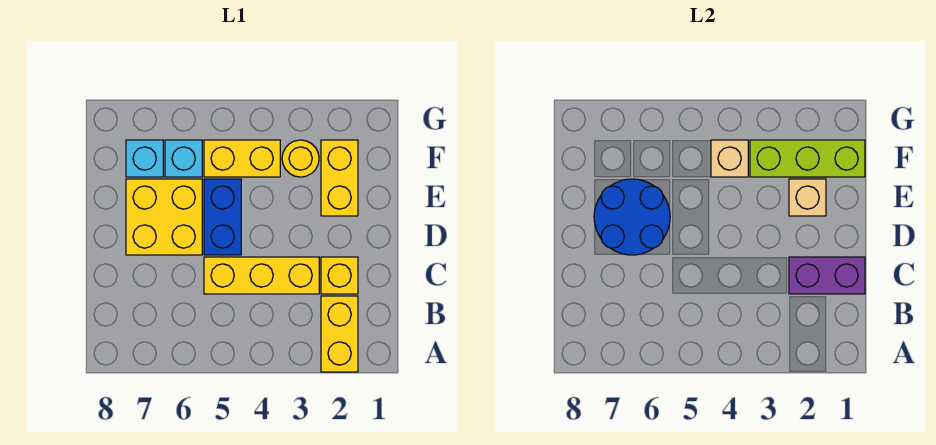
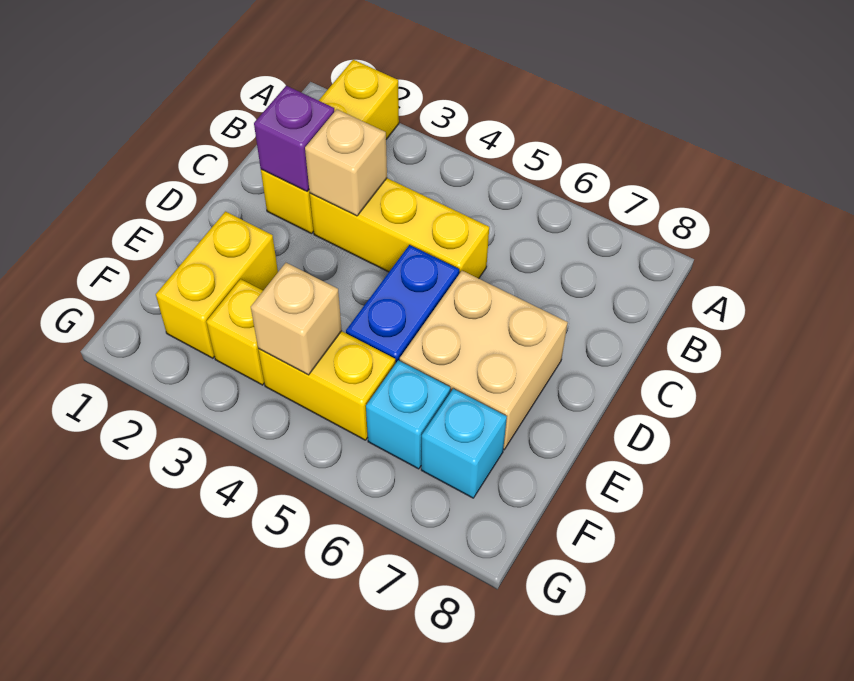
purple 1x2 brick [789,257,865,294] -> purple 1x1 brick [254,86,334,191]
yellow 2x2 brick [126,179,202,255] -> tan 2x2 brick [400,271,568,450]
blue 2x2 round brick [594,179,670,255] -> none
tan 1x1 brick [789,179,826,216] -> tan 1x1 brick moved to [305,109,387,216]
lime 1x3 brick [750,140,865,177] -> none
yellow 1x1 round brick [282,140,319,177] -> yellow 1x1 brick [206,279,264,385]

